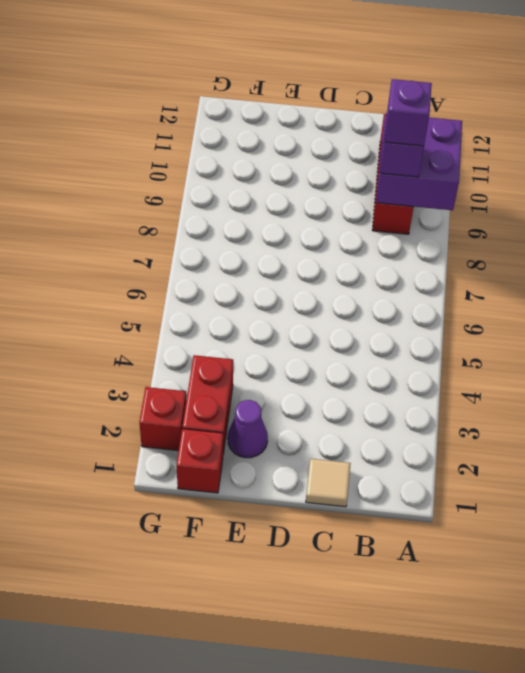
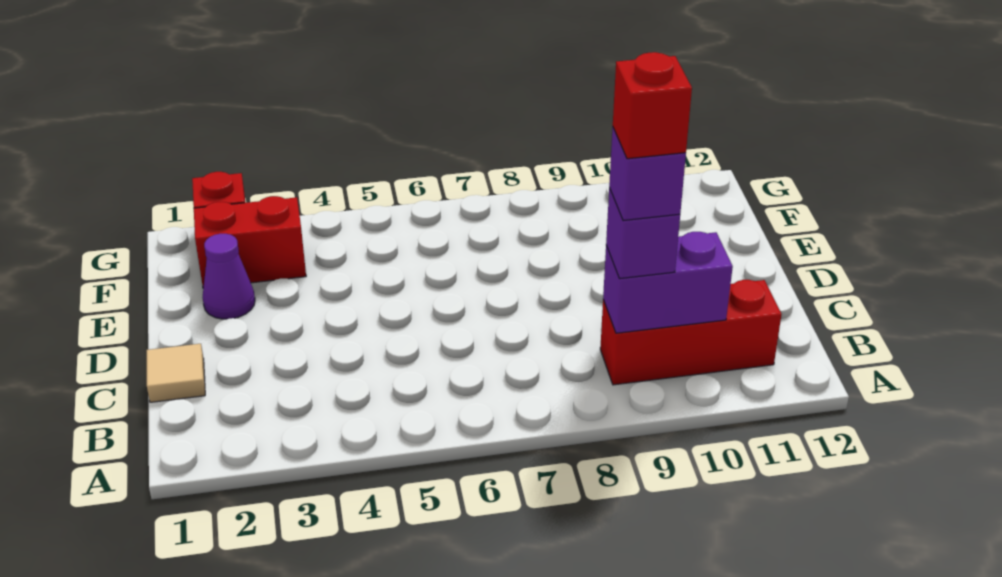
purple 2x2 brick [376,113,462,210] -> purple 1x2 brick [603,232,733,333]
red 1x1 brick [176,429,223,493] -> red 1x1 brick moved to [613,52,692,159]

